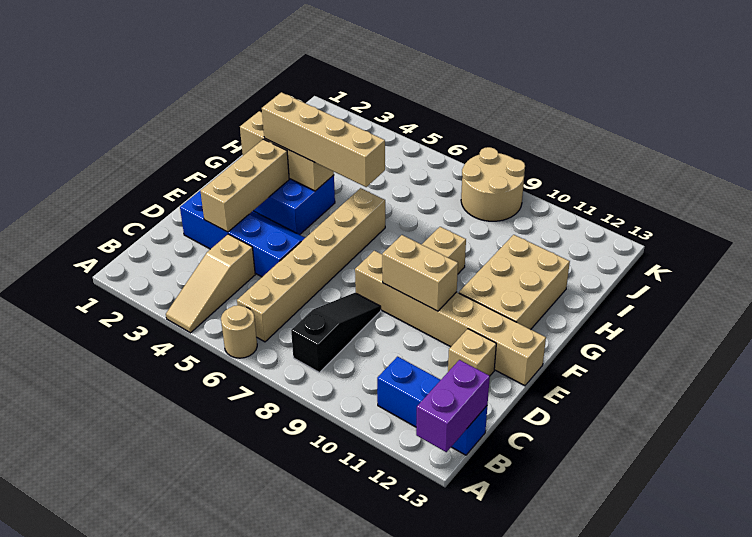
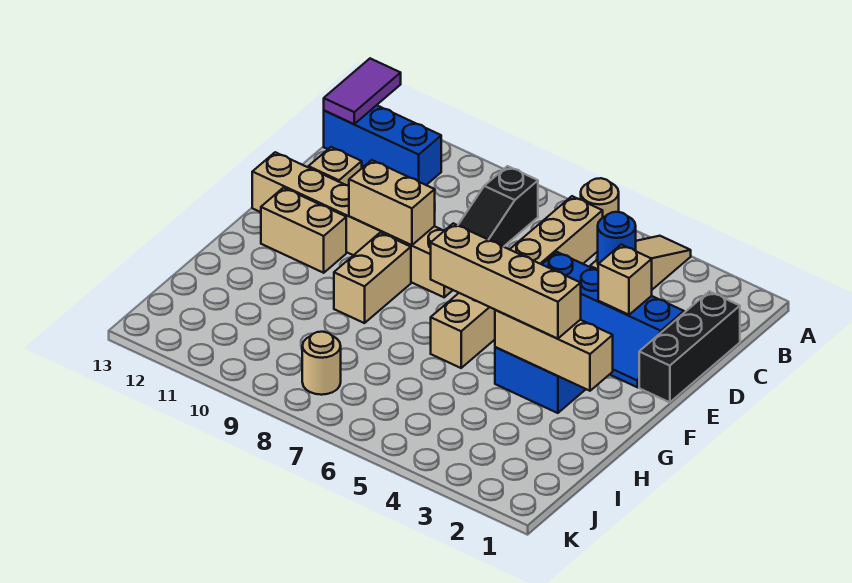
purple 1x2 brick [416,360,490,452] -> purple 1x2 tile [324,59,401,124]
none -> black 1x3 brick [639,291,740,402]
none -> blue 1x1 round brick [598,212,636,264]
tan 1x3 brick [200,139,289,232] -> tan 1x1 brick [598,245,652,315]
tan 2x3 brick [459,235,570,329] -> tan 1x2 brick [261,188,346,273]
tan 2x2 round brick [461,147,525,221] -> tan 1x1 round brick [302,332,341,395]

